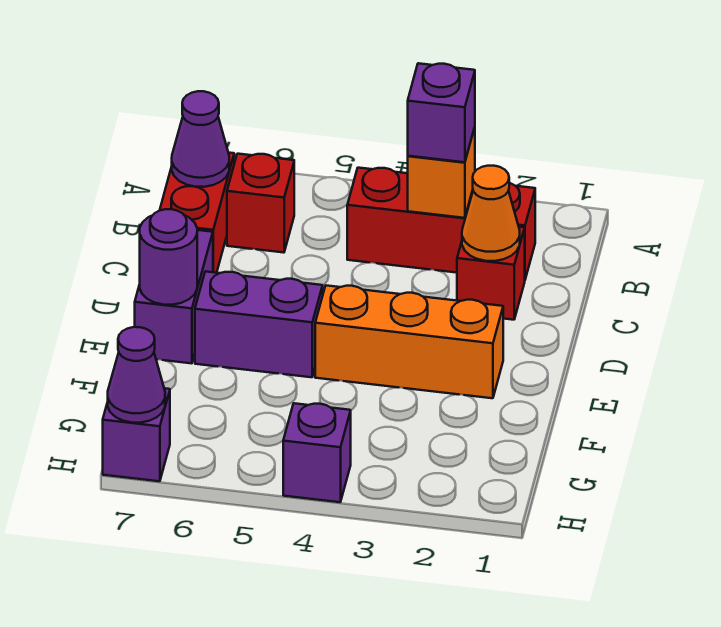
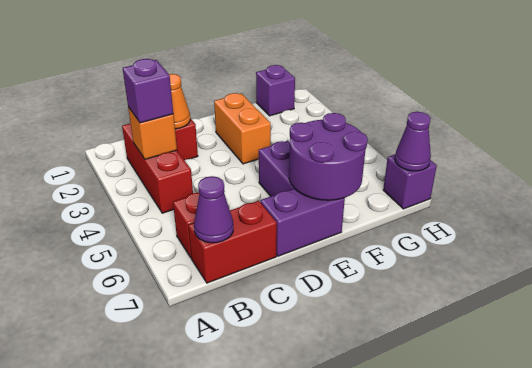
orange 1x3 brick [315,286,503,398] -> orange 1x2 brick [214,93,271,164]
purple 1x1 round brick [140,209,197,305] -> purple 2x2 round brick [289,113,368,200]
purple 1x1 brick [283,403,351,502] -> purple 1x1 brick moved to [256,65,295,116]

